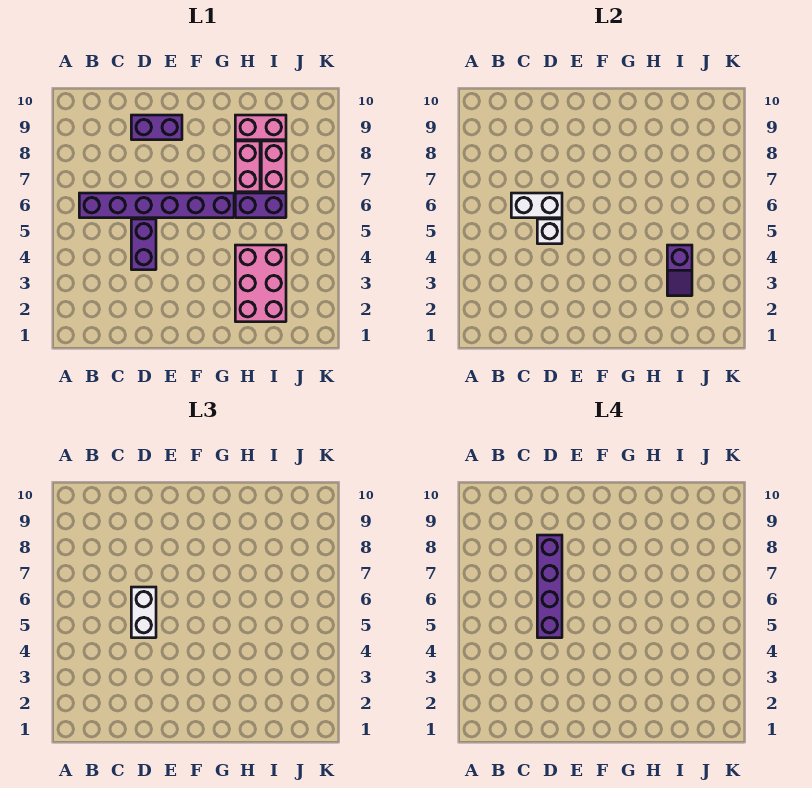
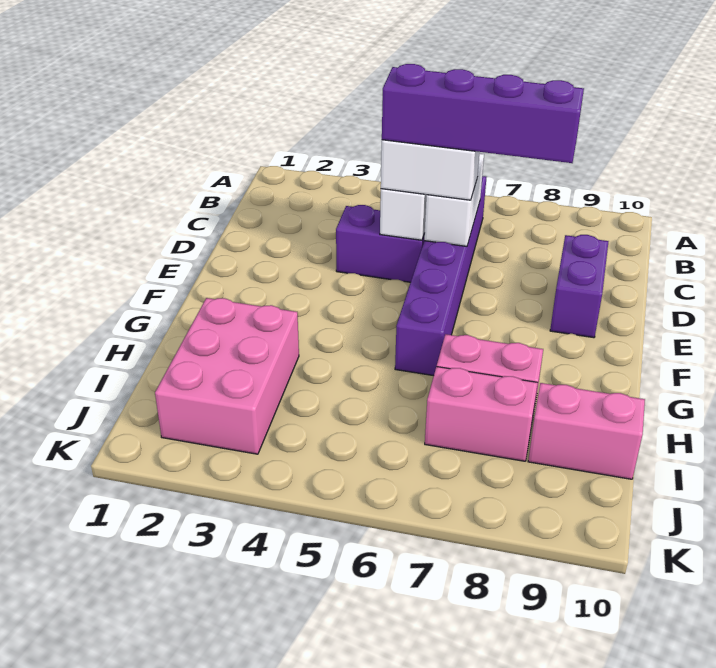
pink 2x3 brick [235,245,286,322] -> pink 2x3 brick turned to [155,298,299,454]
purple 1x2 brick [235,193,286,218] -> none
pink 1x2 brick [235,115,286,140] -> pink 1x2 brick turned to [528,383,645,479]
purple 1x2 slope [667,245,692,296] -> none

